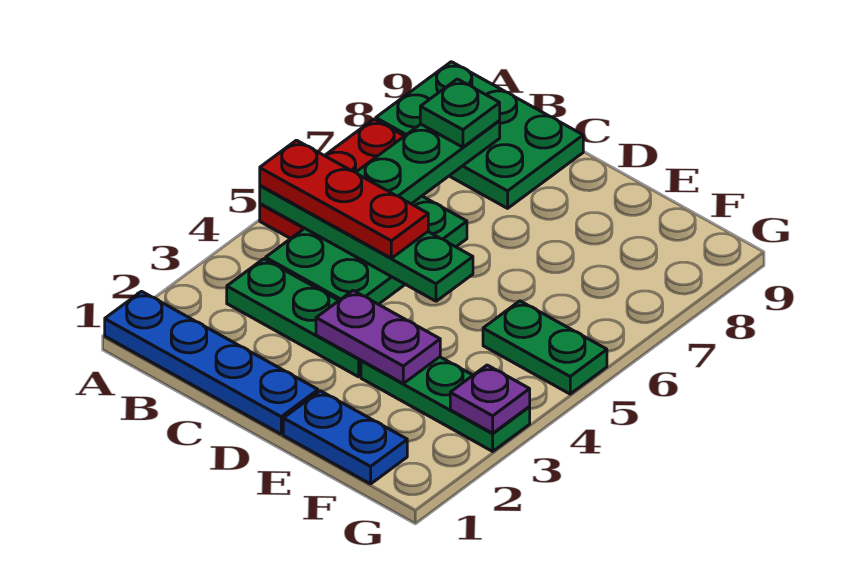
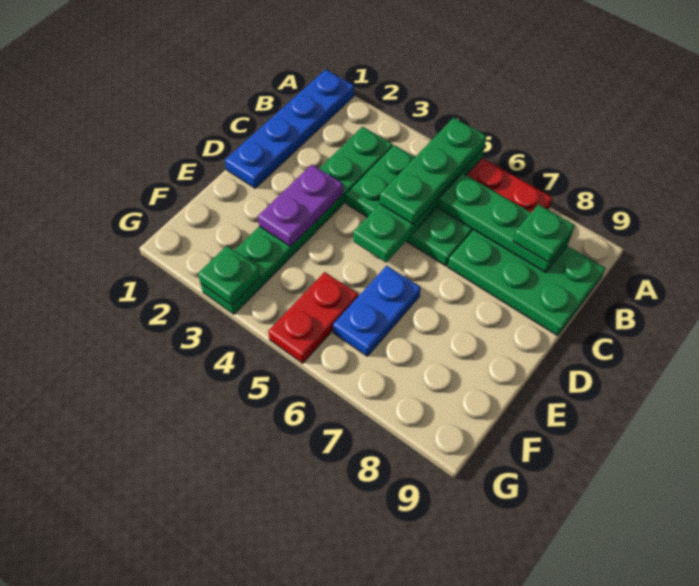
red 1x3 plate [260,140,428,258] -> green 1x3 plate [380,118,487,224]
green 2x3 plate [376,62,583,208] -> green 2x3 plate turned to [448,230,606,336]
blue 1x2 plate [283,391,407,484] -> blue 1x2 plate moved to [333,266,421,356]
green 1x2 plate [483,301,607,394] -> red 1x2 plate [268,272,358,363]
purple 1x1 plate [450,365,530,433] -> green 1x1 plate [198,246,260,305]

